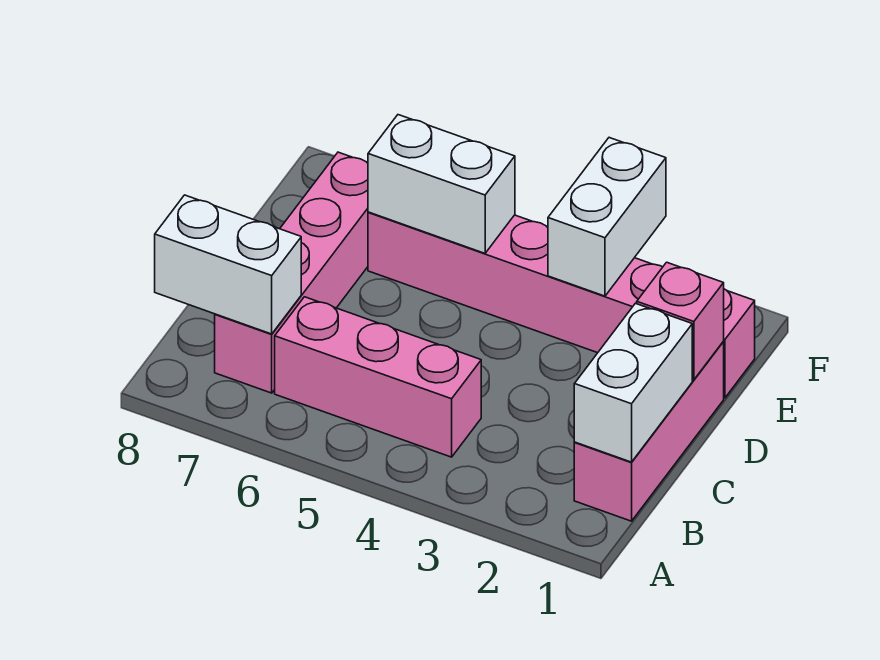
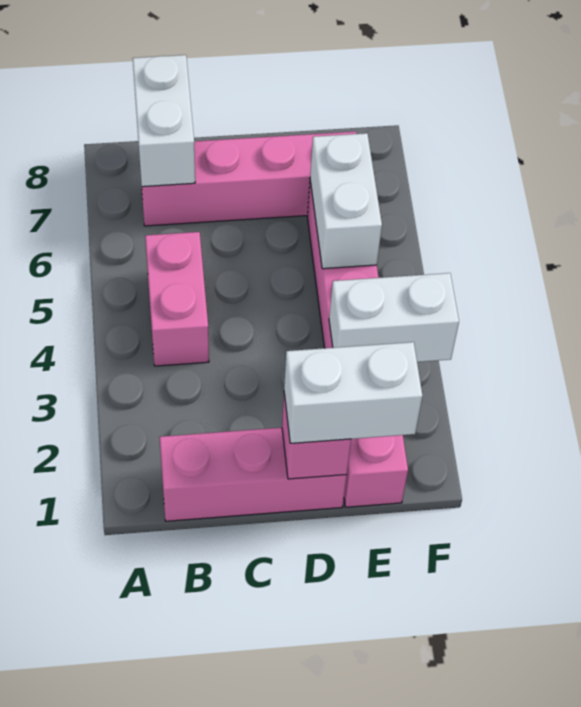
white 1x2 brick [574,303,692,462] -> white 1x2 brick moved to [284,342,423,443]
pink 1x3 brick [275,297,481,457] -> pink 1x2 brick [145,232,209,366]

